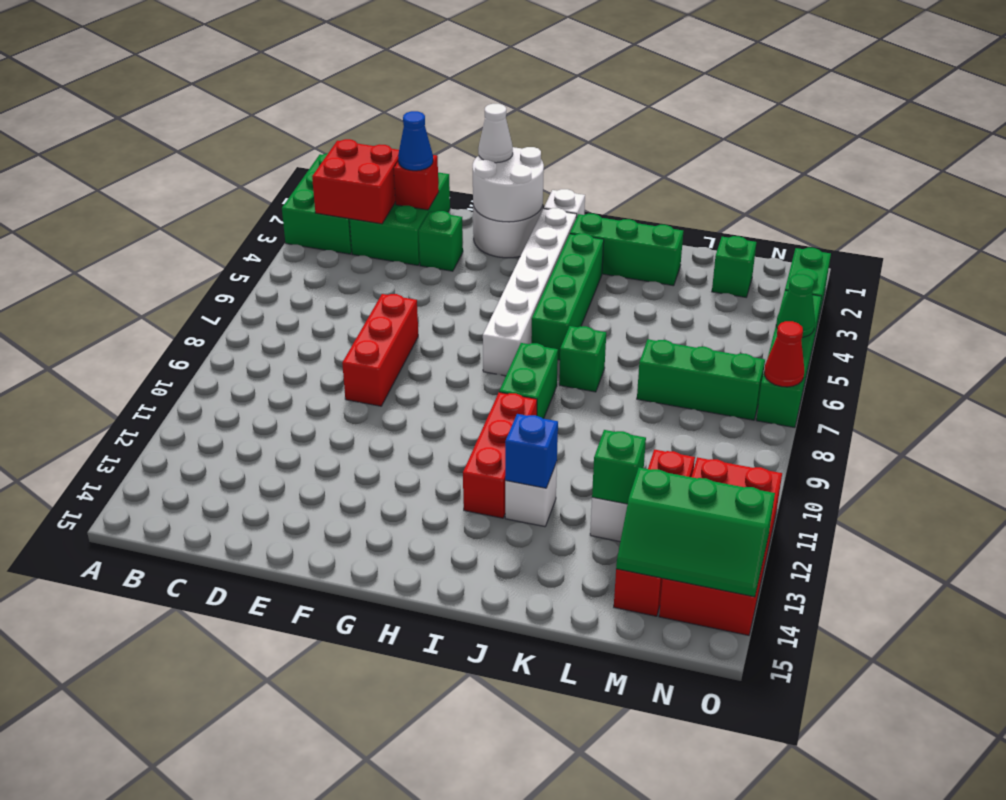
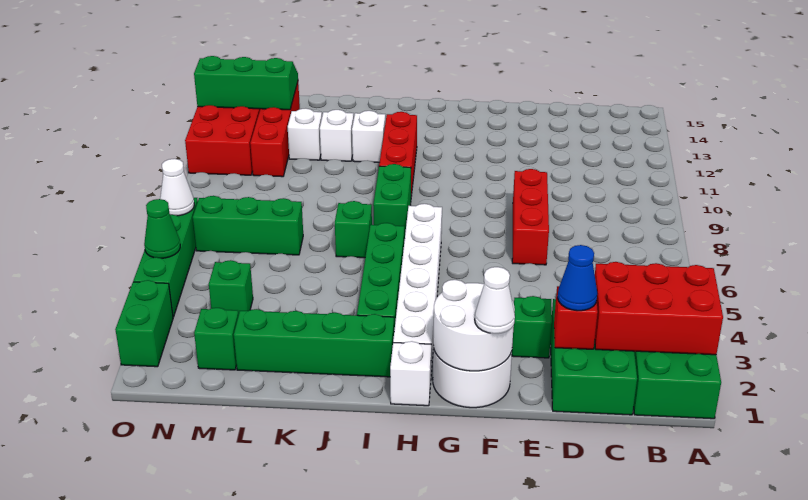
red 2x2 brick [312,139,399,224] -> red 2x3 brick [595,262,723,355]
green 1x3 brick [570,214,683,286] -> green 1x4 brick [234,309,394,377]
blue 1x1 brick [505,414,558,488] -> none
none -> white 1x1 brick [320,110,354,161]
green 1x1 brick [592,430,646,504] -> green 1x1 brick moved to [209,260,253,315]
red 1x1 cone [764,321,804,387] -> white 1x1 cone [160,159,194,216]

